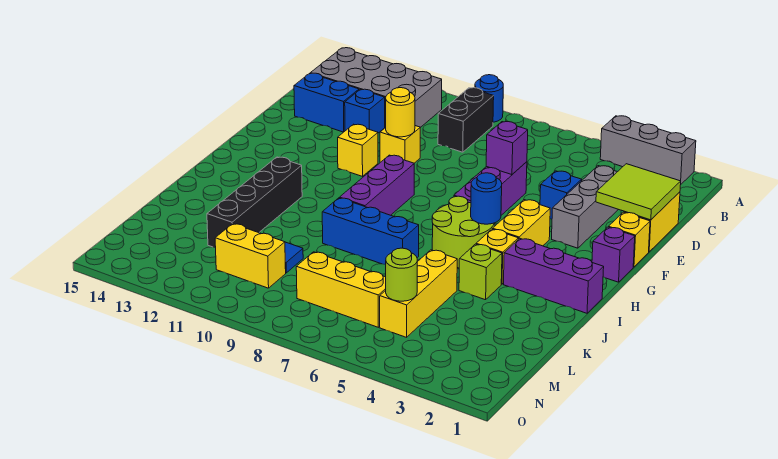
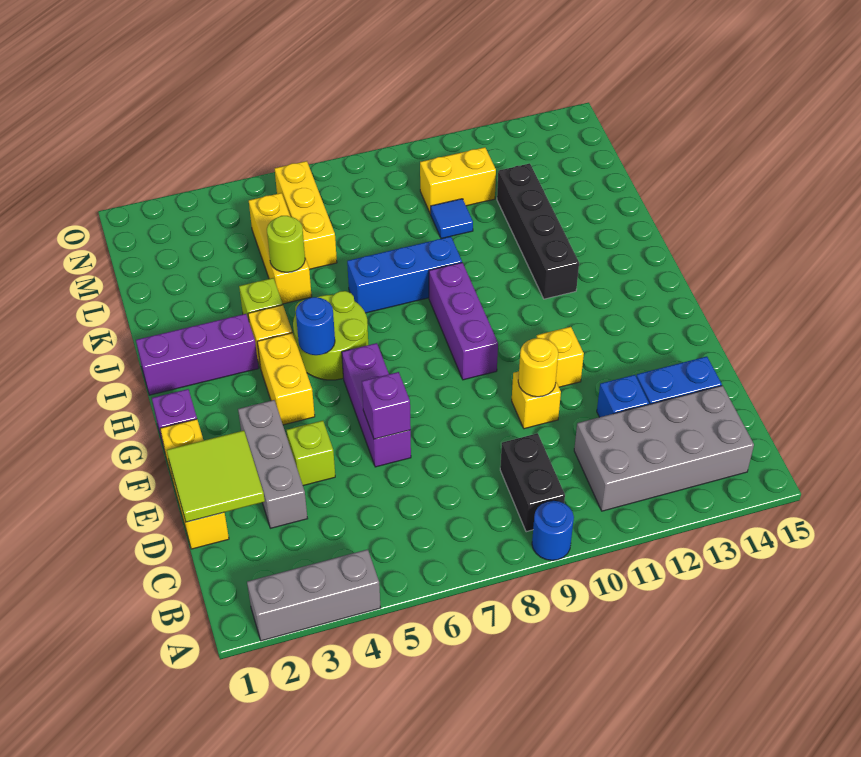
blue 1x1 brick [540,171,582,219] -> lime 1x1 brick [287,421,335,486]
lime 1x1 round brick [386,248,417,301] -> lime 1x1 round brick moved to [267,216,305,272]
yellow 1x3 brick [296,252,386,327] -> yellow 1x3 brick turned to [275,161,337,269]

